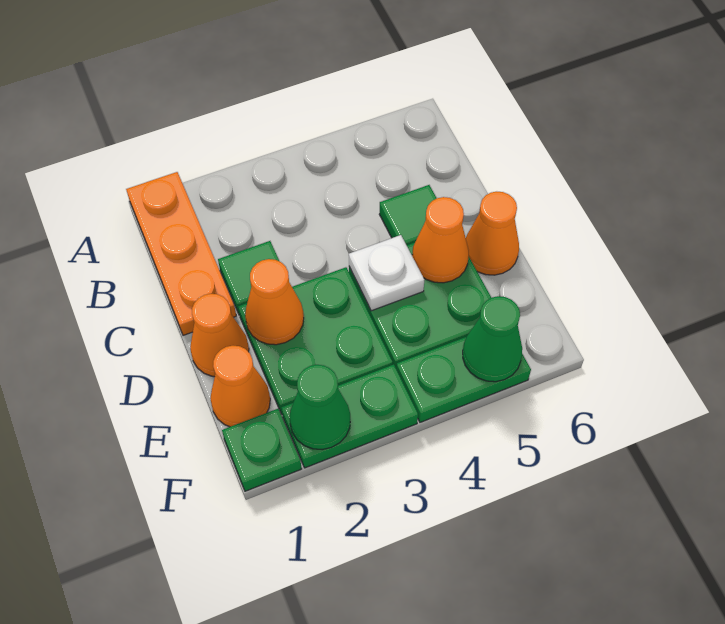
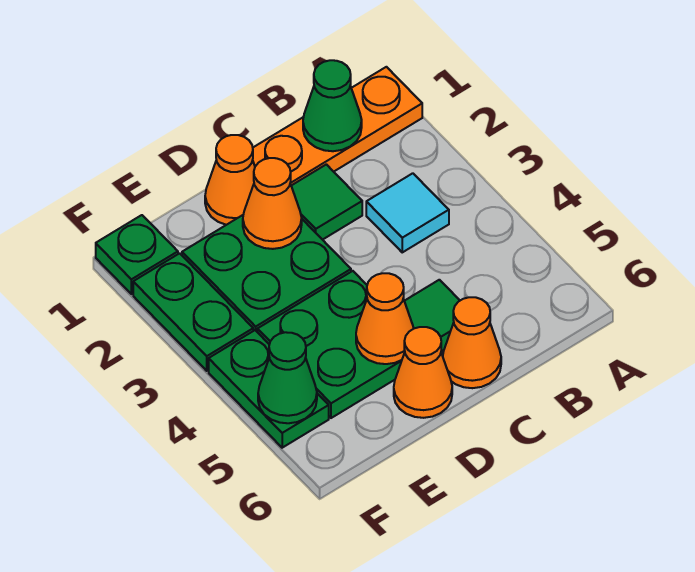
none -> cyan 1x1 tile [366,173,449,252]
white 1x1 plate [349,235,424,311] -> none
orange 1x1 cone [210,346,270,427] -> orange 1x1 cone moved to [443,297,501,388]
green 1x1 cone [289,365,350,450] -> green 1x1 cone moved to [303,60,362,151]

